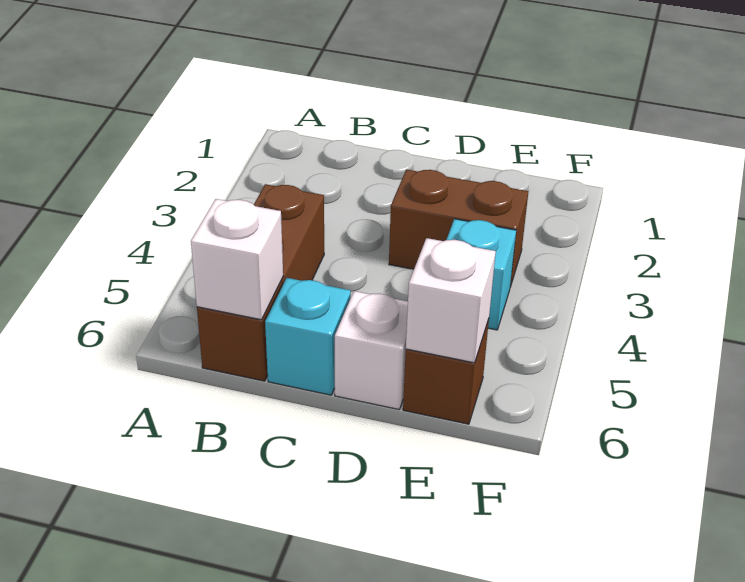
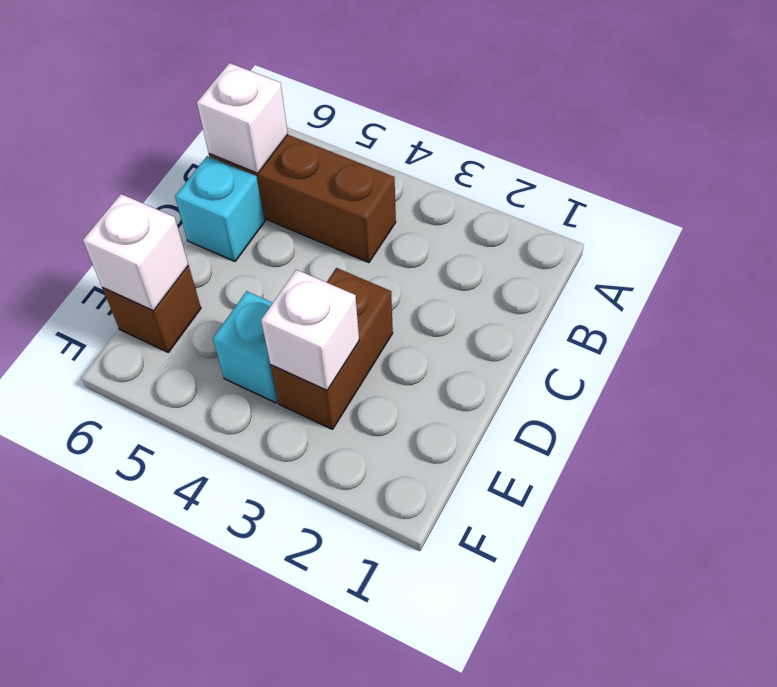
white 1x1 brick [335,291,408,409] -> white 1x1 brick moved to [261,270,359,390]

